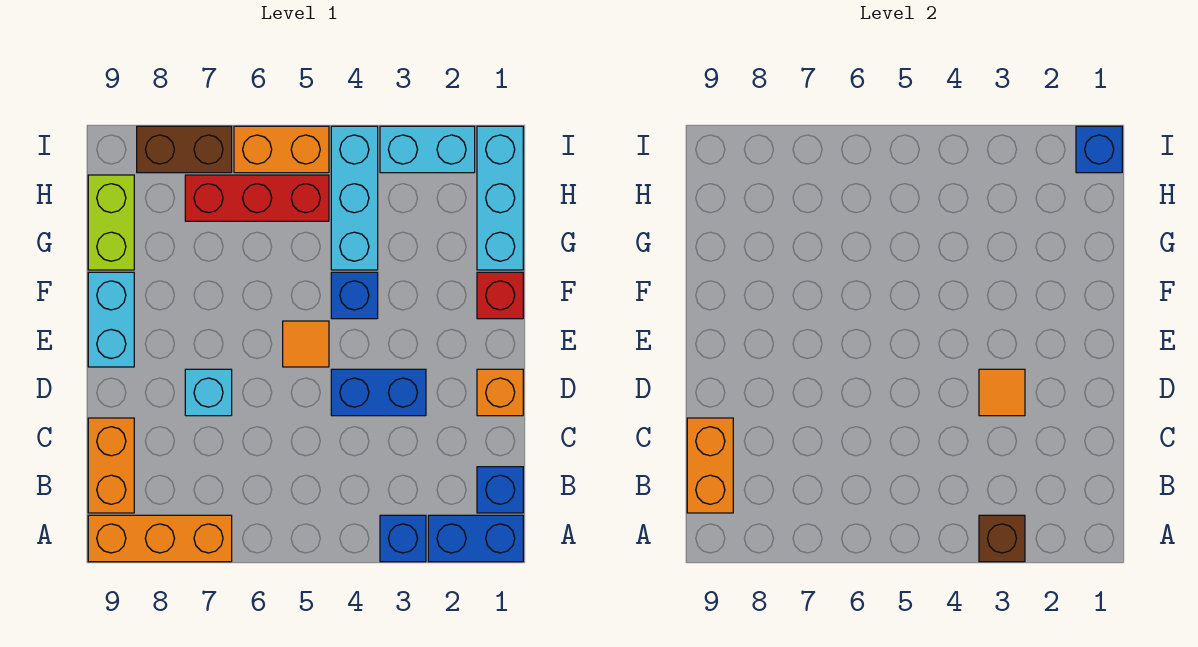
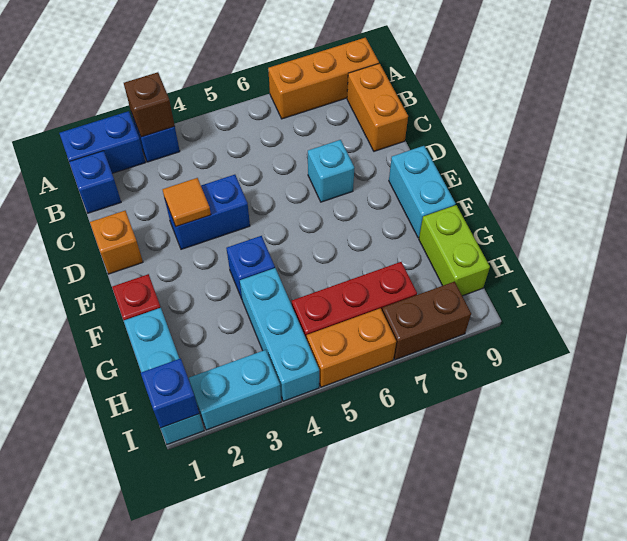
orange 1x2 brick [687,418,733,513] -> none
orange 1x1 tile [283,321,329,367] -> none

